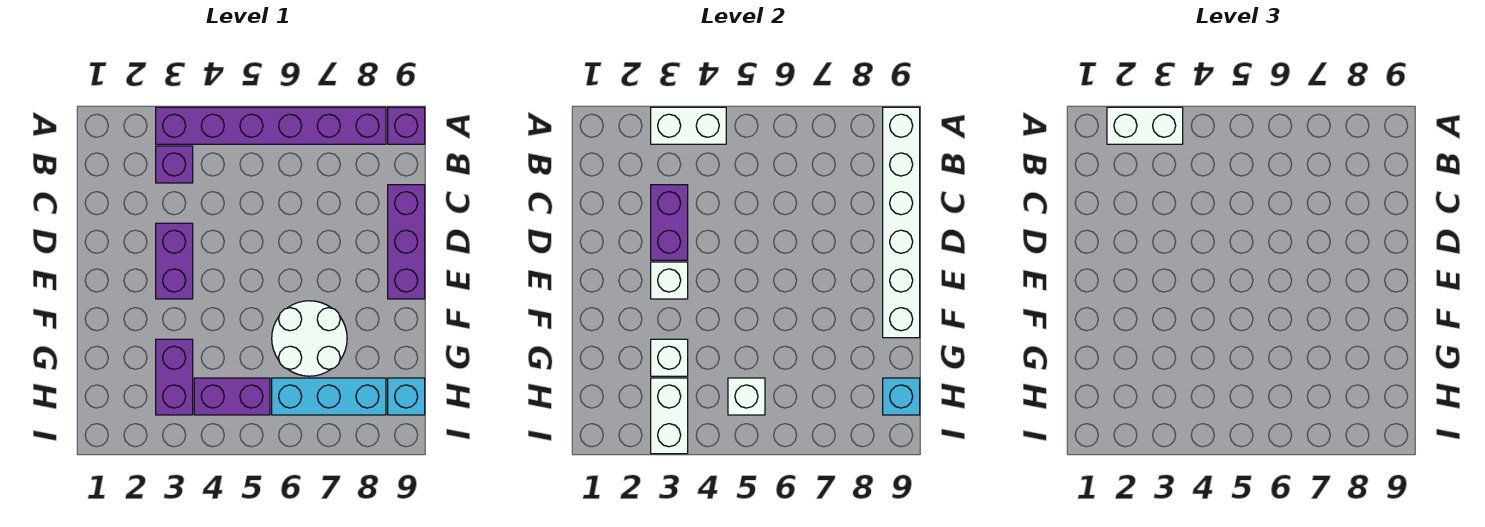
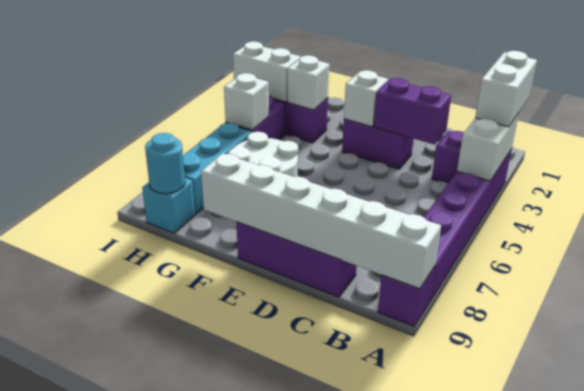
cyan 1x1 brick [883,378,920,415] -> cyan 1x1 round brick [145,133,185,194]

